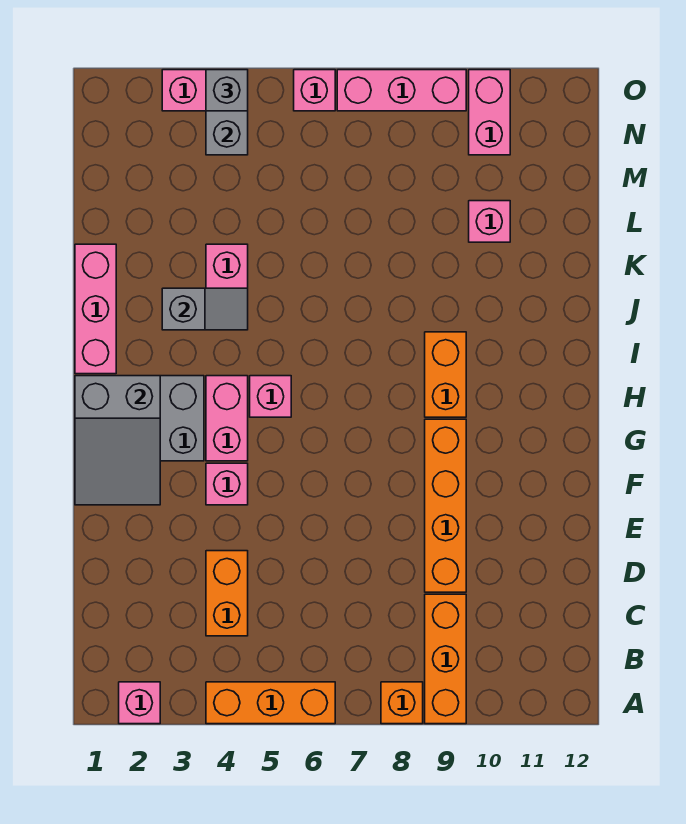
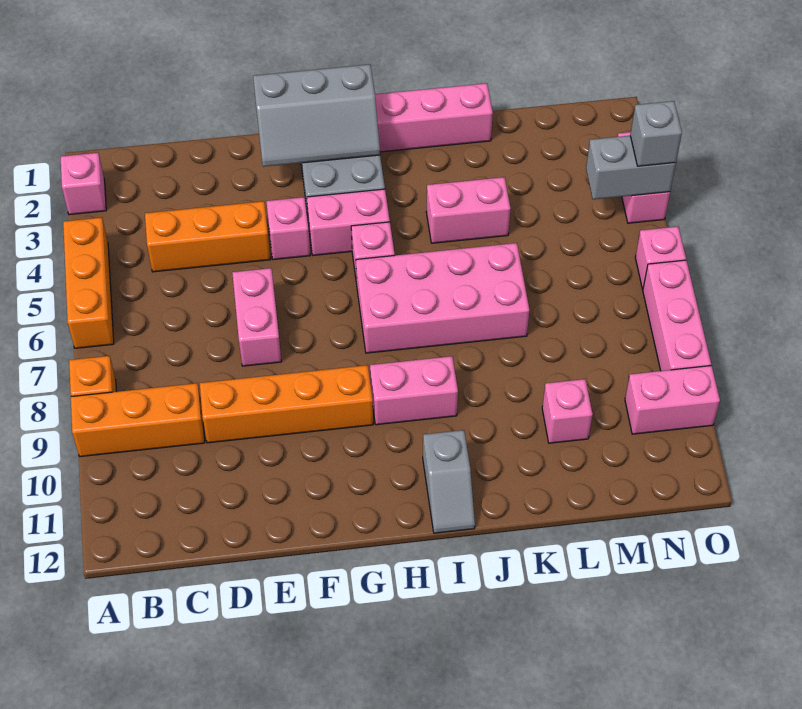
orange 1x2 brick [206,551,248,636] -> orange 1x3 brick [145,201,271,272]
none -> pink 1x2 brick [232,268,282,366]
grey 2x3 slope [75,376,160,505] -> grey 2x3 slope turned to [253,64,380,167]
none -> pink 2x4 brick [356,243,530,353]
orange 1x2 brick [425,332,466,417] -> pink 1x2 brick [370,356,458,425]
grey 1x2 slope [162,288,248,330] -> grey 1x2 slope moved to [423,430,475,533]

